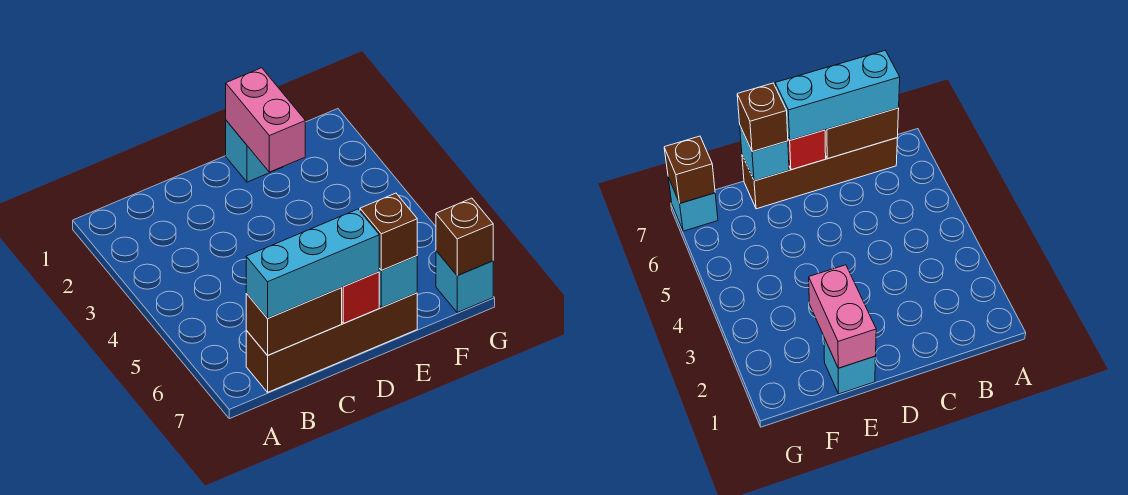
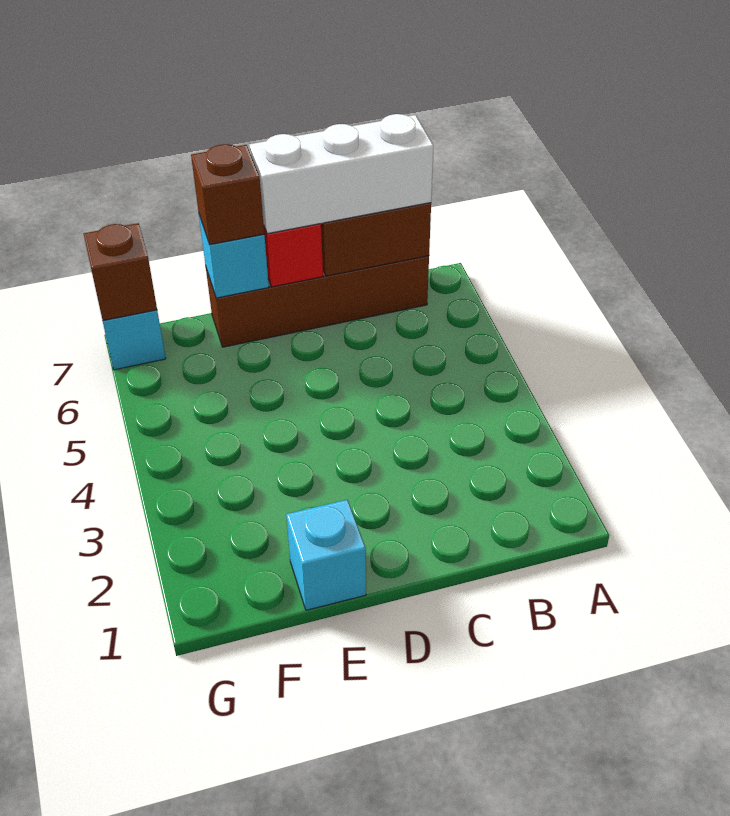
cyan 1x3 brick [246,209,379,318] -> white 1x3 brick [249,114,433,234]
pink 1x2 brick [226,68,305,172] -> none

